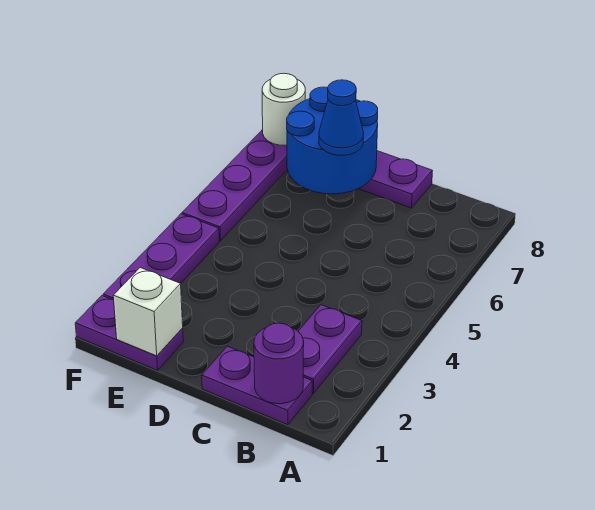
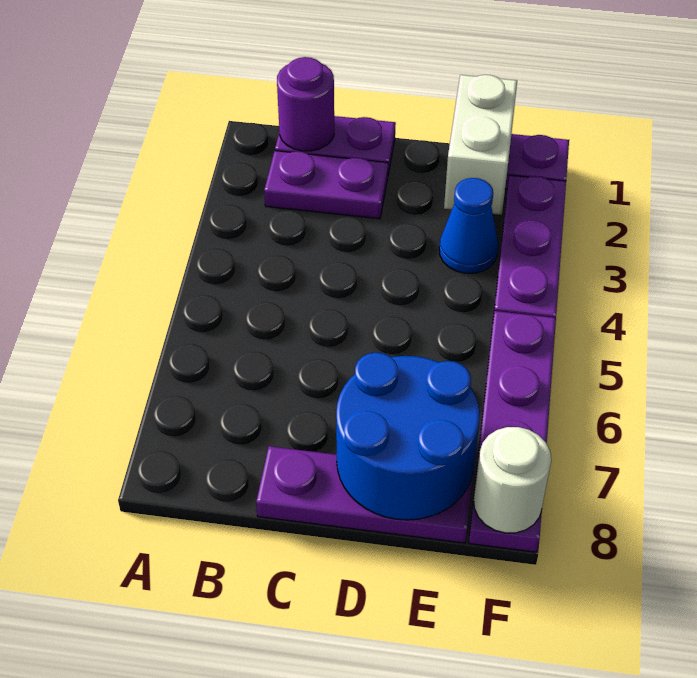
purple 1x2 plate [298,305,362,393] -> purple 1x2 plate turned to [264,151,388,219]
blue 1x1 cone [319,80,364,155] -> blue 1x1 cone moved to [439,178,498,273]
white 1x1 brick [113,268,183,356] -> white 1x2 brick [444,75,517,215]

